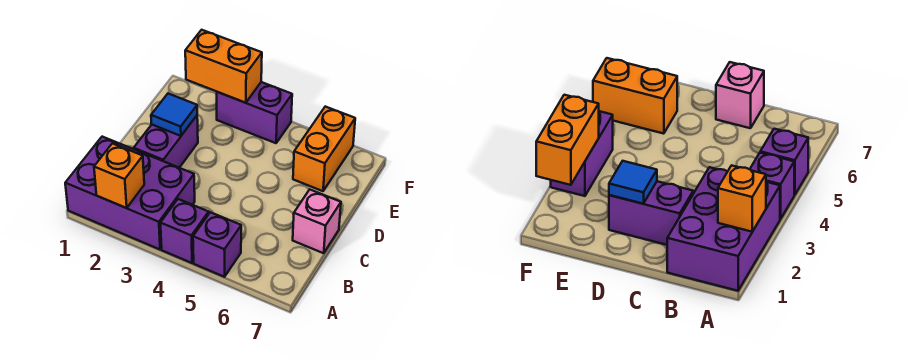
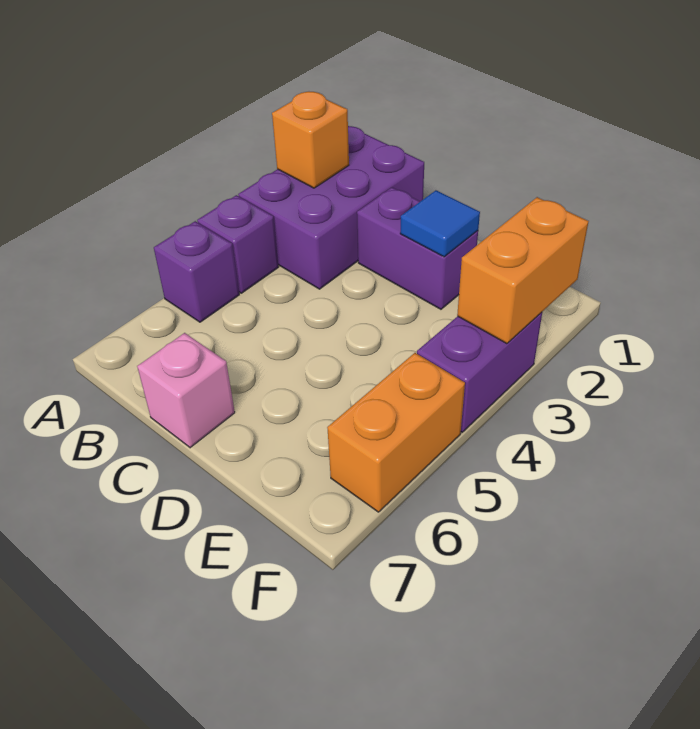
orange 1x2 brick [293,107,355,191] -> orange 1x2 brick turned to [327,353,465,512]

